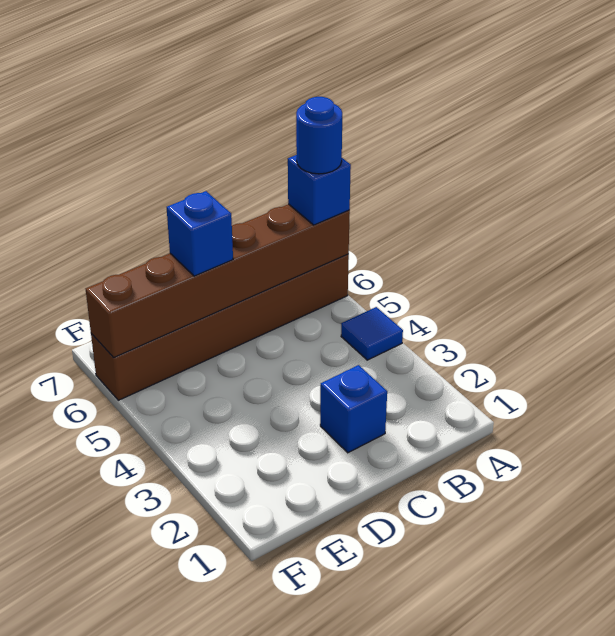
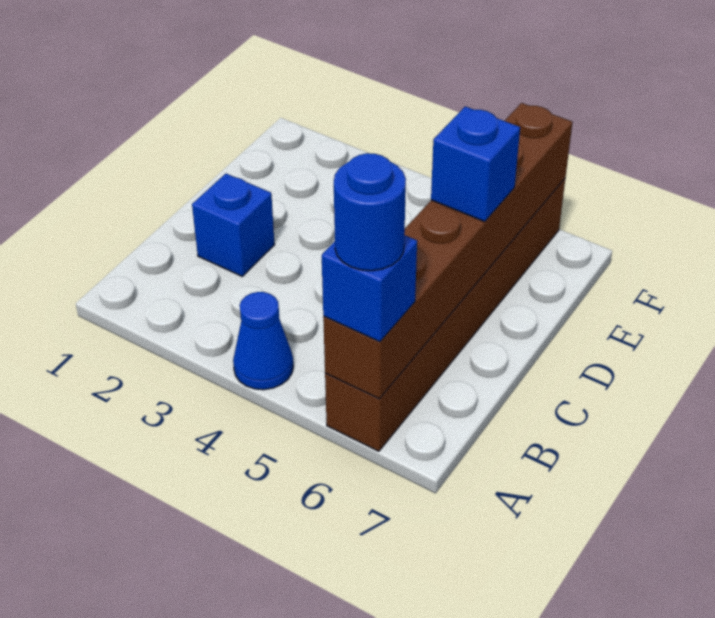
blue 1x1 tile [341,307,403,360] -> blue 1x1 cone [233,292,293,390]

